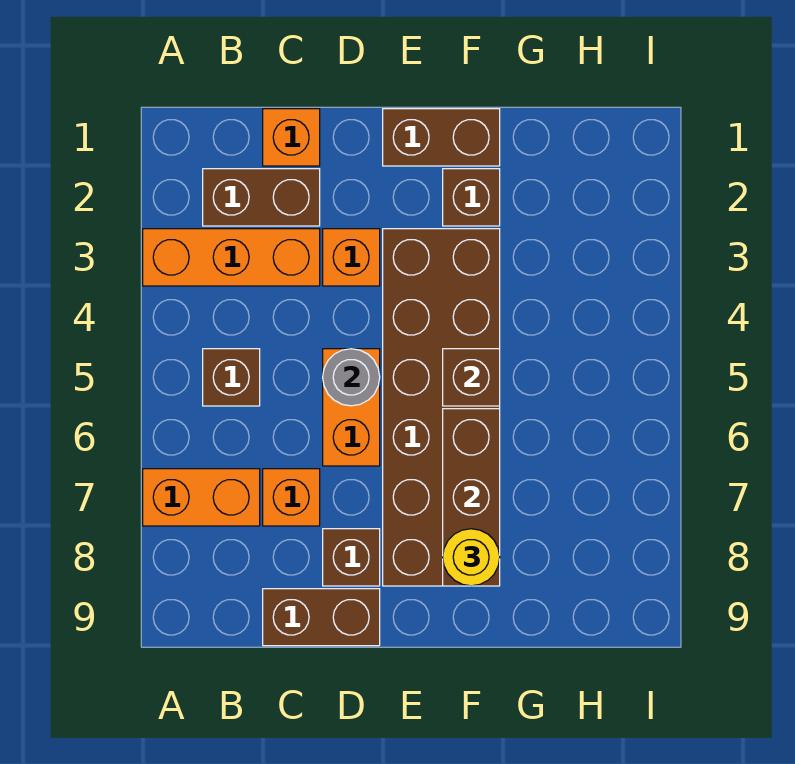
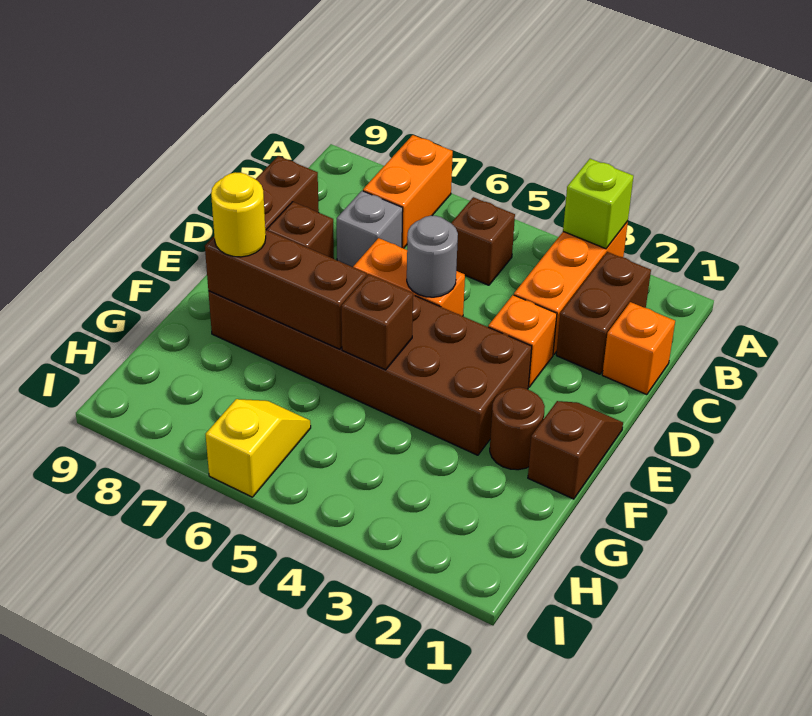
none -> lime 1x1 brick [563,159,633,249]
orange 1x1 brick [263,469,320,526] -> grey 1x1 brick [337,191,403,267]
brown 1x2 brick [383,109,500,166] -> brown 1x2 slope [528,401,623,499]
brown 1x1 brick [443,169,500,226] -> brown 1x1 round brick [490,387,545,470]
none -> yellow 1x2 slope [206,399,311,497]

